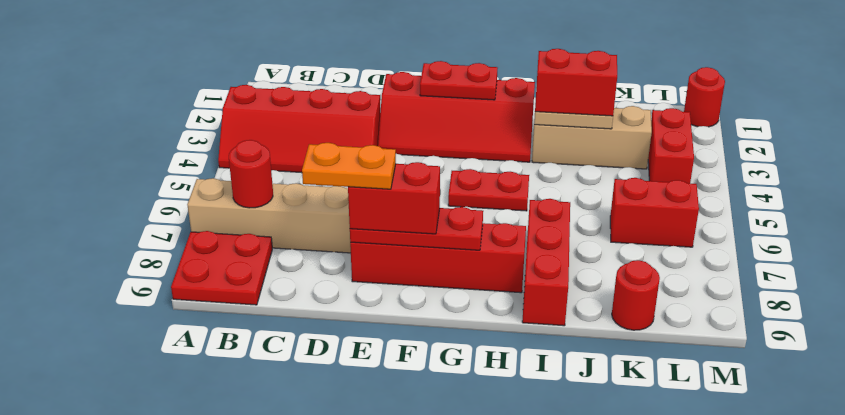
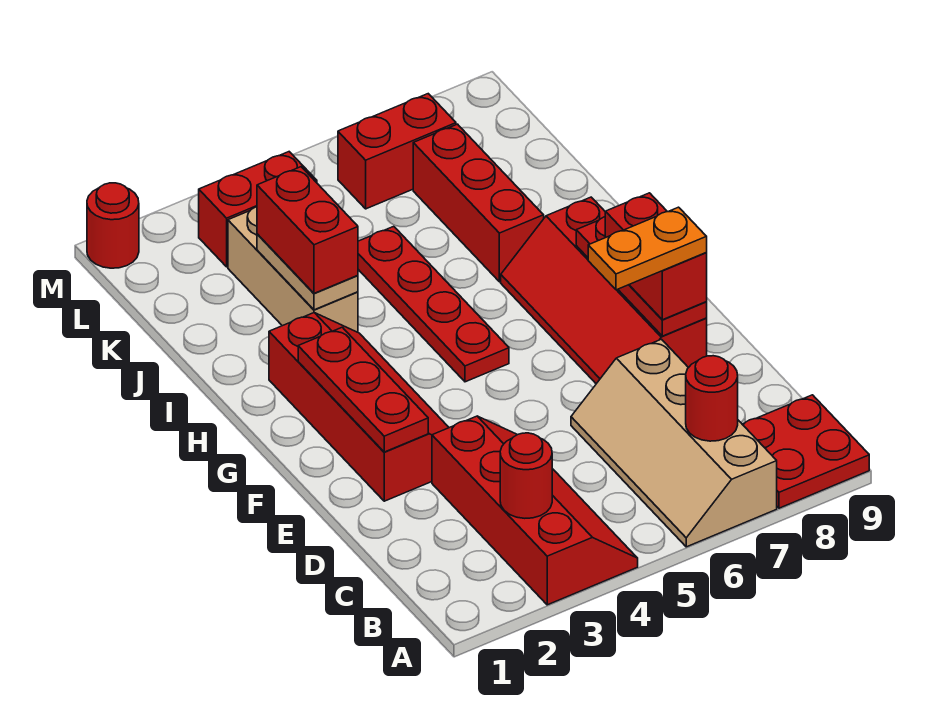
orange 1x2 plate [302,143,396,189] -> orange 1x2 plate turned to [588,207,707,290]
red 1x2 plate [420,61,497,100] -> red 1x3 plate [298,327,428,452]
red 1x2 plate [448,169,529,211] -> red 1x4 plate [358,226,509,382]
red 1x3 brick [522,199,570,326] -> red 1x3 brick turned to [413,124,544,282]
red 1x2 brick [610,178,699,247] -> red 1x2 brick turned to [338,94,456,209]
red 1x1 round brick [612,260,660,330] -> red 1x1 round brick moved to [500,433,552,518]

